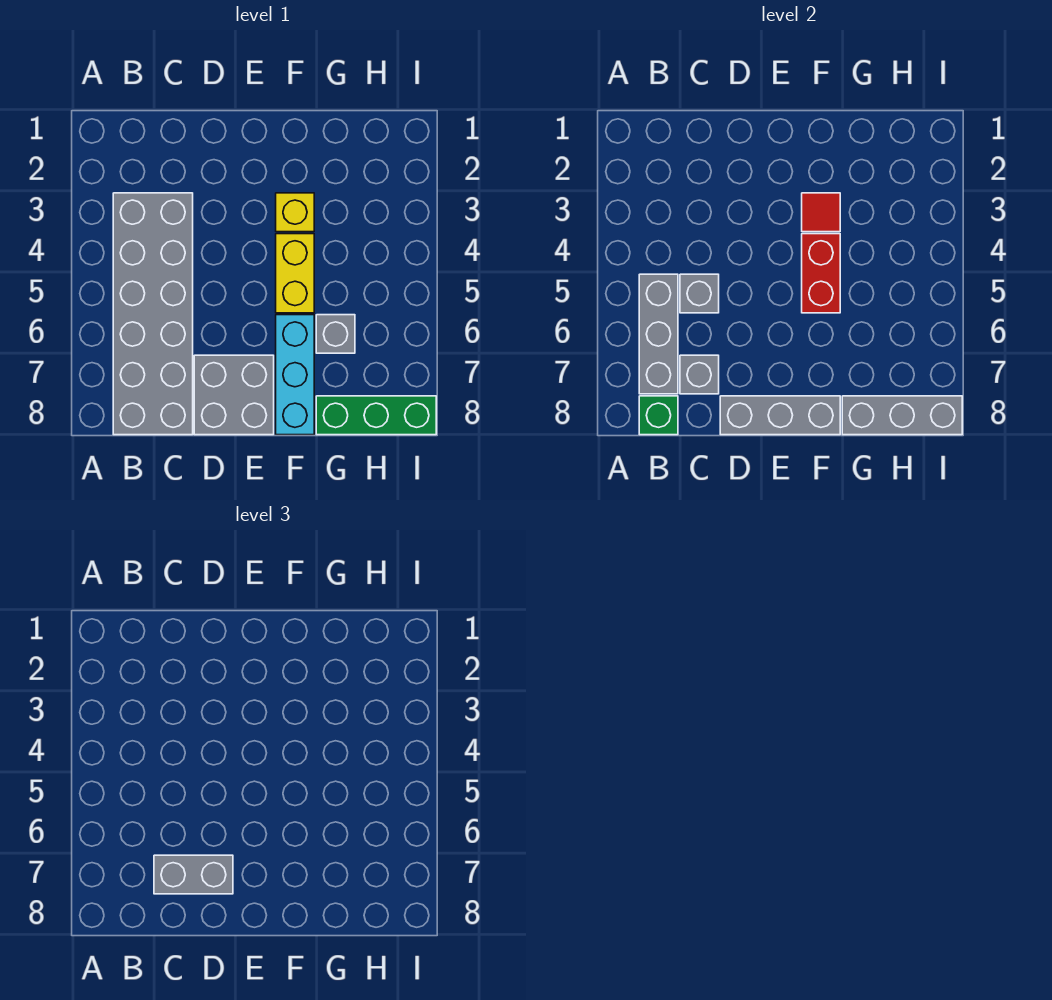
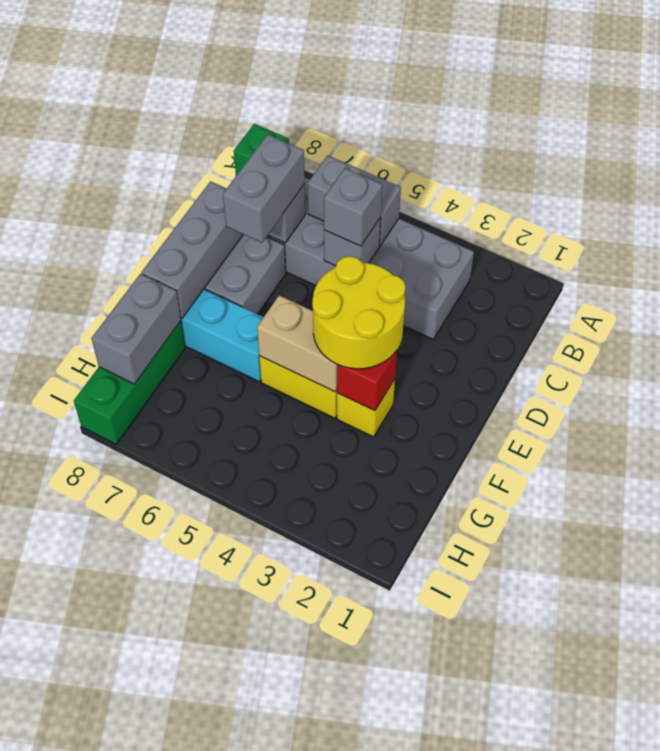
grey 1x3 brick [639,274,678,394] -> grey 1x2 brick [308,155,401,246]
none -> yellow 2x2 round brick [312,256,406,369]
red 1x1 tile [802,193,840,232] -> red 1x1 brick [337,351,397,411]
red 1x2 brick [802,234,840,313] -> tan 1x2 brick [257,295,337,392]
grey 1x1 brick [316,315,355,353] -> grey 1x1 brick moved to [324,168,382,246]
grey 1x3 brick [842,396,962,435] -> grey 1x2 brick [91,274,181,384]

